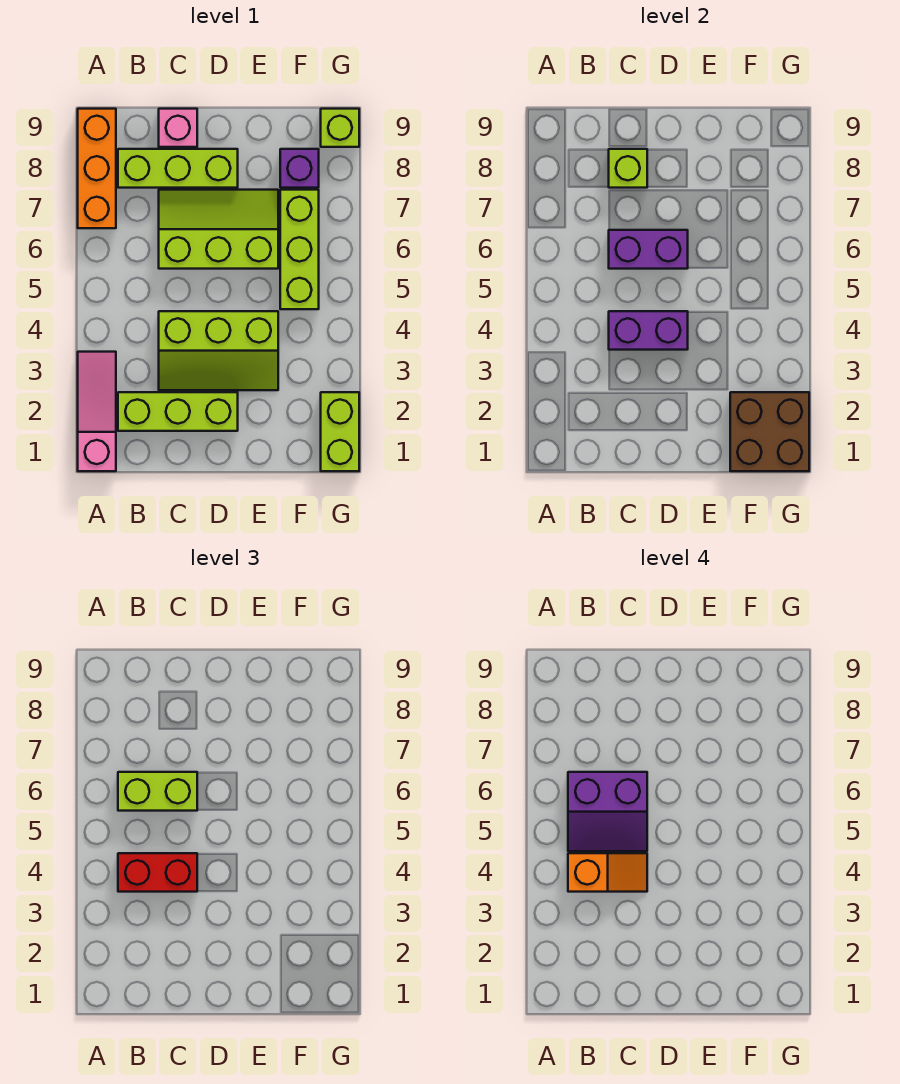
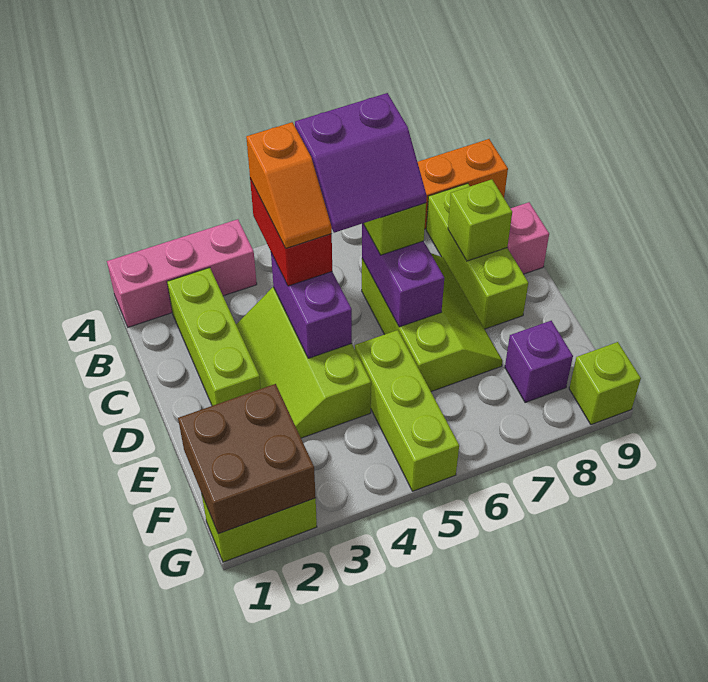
pink 1x3 slope [78,352,116,471] -> pink 1x3 brick [107,219,257,327]
purple 2x2 slope [568,772,647,851] -> purple 2x2 slope turned to [295,93,427,233]
lime 1x3 brick [280,190,319,309] -> lime 1x3 brick turned to [355,330,459,491]

